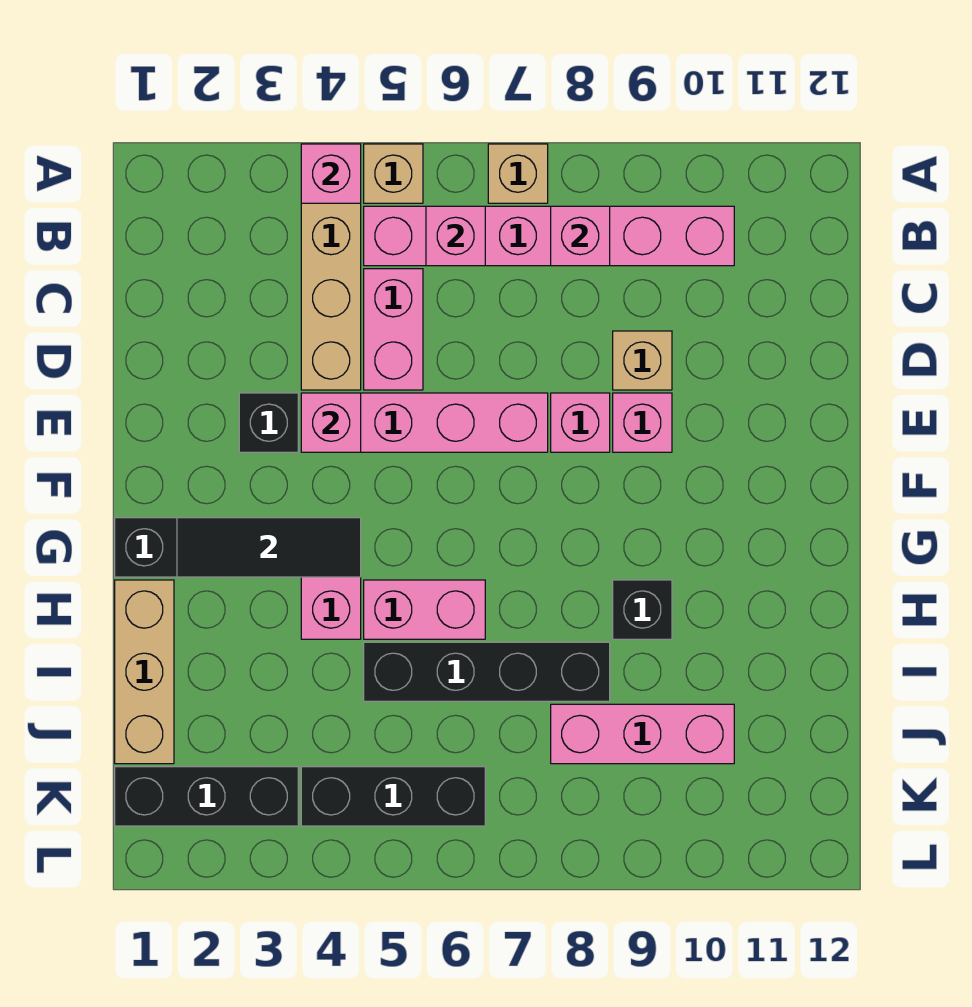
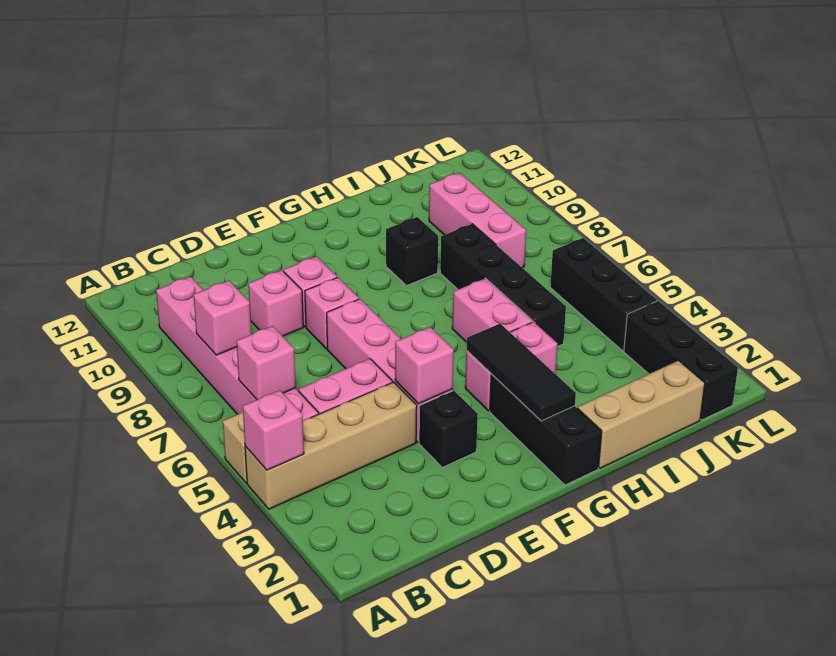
tan 1x1 brick [488,144,548,203] -> none
tan 1x1 brick [613,331,672,390] -> pink 1x1 brick [248,270,303,336]

